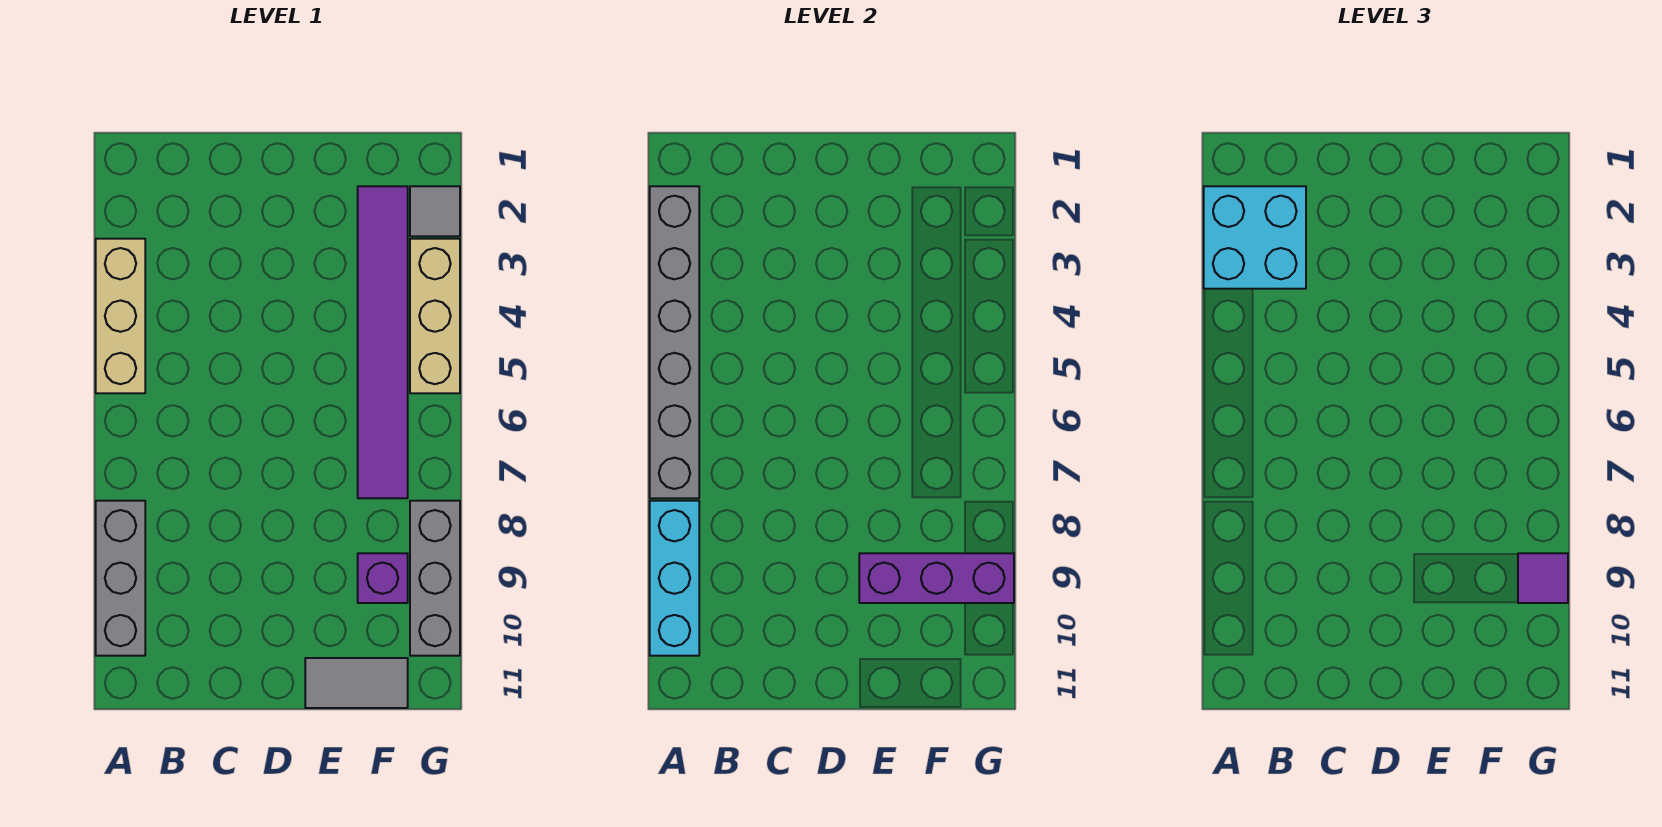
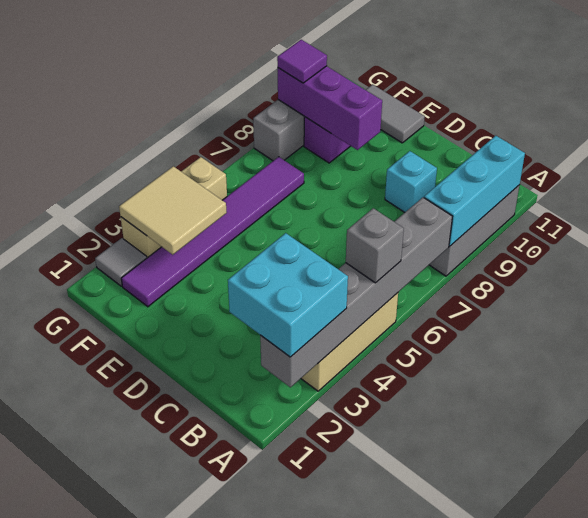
none -> grey 1x1 brick [346,208,404,283]
none -> cyan 1x1 brick [385,151,437,212]
none -> tan 2x2 tile [119,166,227,255]

